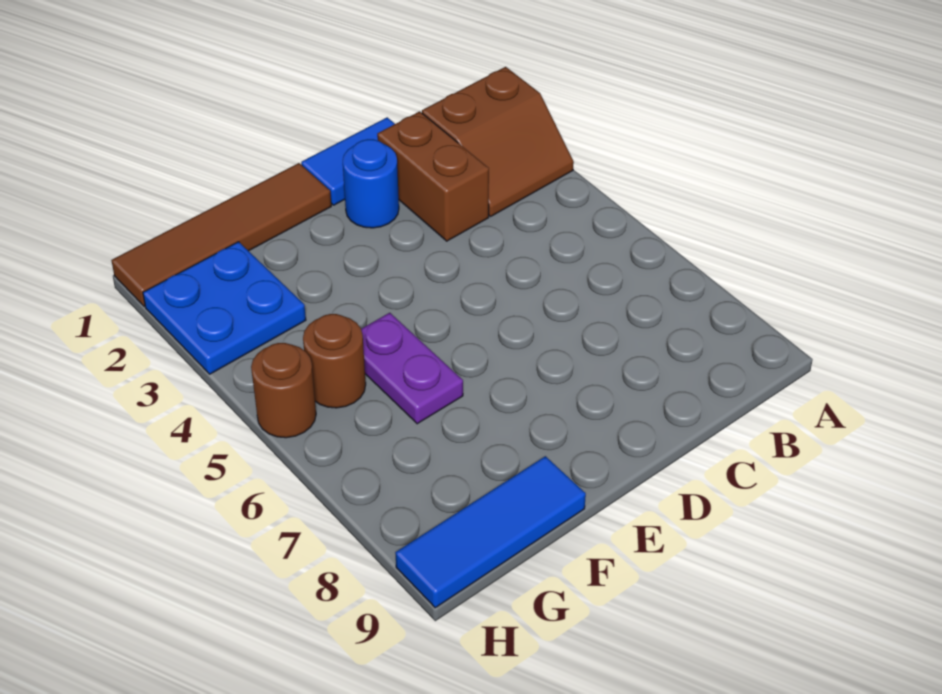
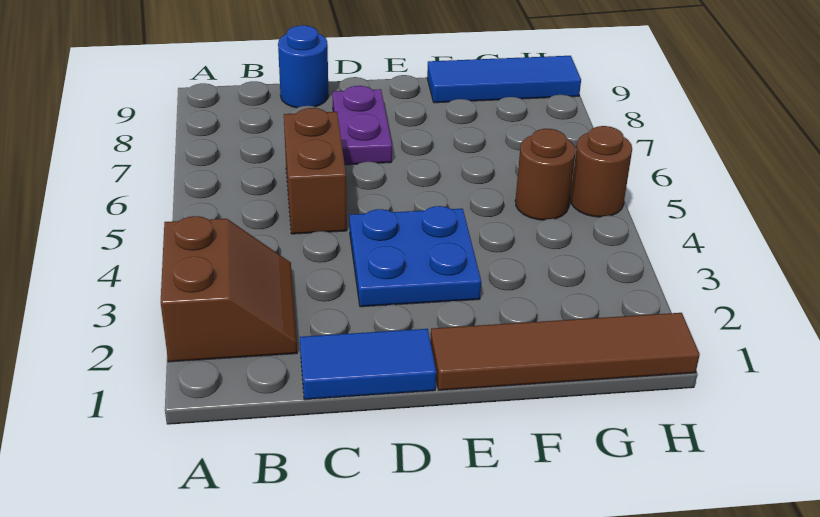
brown 2x2 slope [422,67,574,216] -> brown 2x2 slope turned to [161,216,297,362]
brown 1x2 brick [377,111,489,241] -> brown 1x2 brick moved to [284,108,347,234]
blue 1x1 round brick [343,139,399,228] -> blue 1x1 round brick moved to [278,25,328,108]
purple 1x2 plate [361,313,463,424] -> purple 1x2 plate moved to [333,86,392,165]
blue 2x2 plate [143,242,306,374] -> blue 2x2 plate moved to [349,206,481,307]

